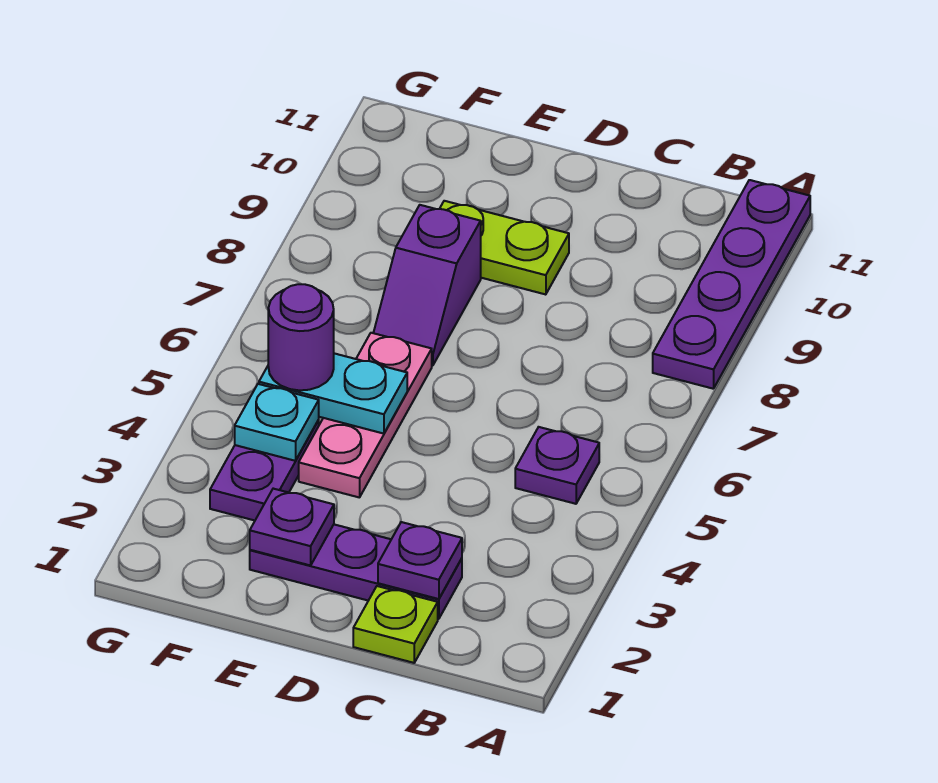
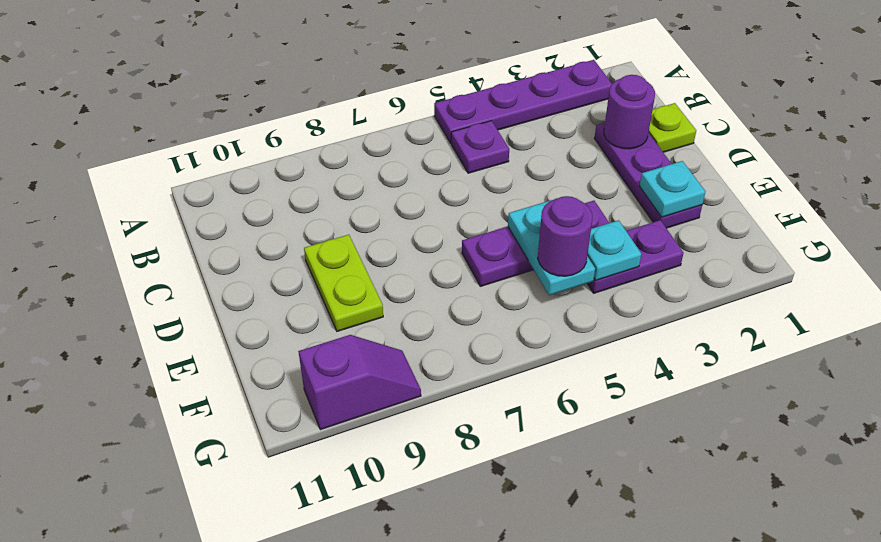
purple 1x4 plate [653,180,810,389] -> purple 1x4 plate moved to [434,60,612,143]
purple 1x1 plate [378,522,462,599] -> purple 1x1 round brick [604,75,655,149]
purple 1x1 plate [250,489,334,565] -> cyan 1x1 plate [640,161,705,217]
pink 1x3 plate [299,333,432,498] -> purple 1x3 plate [462,201,609,286]
purple 1x2 slope [374,205,481,366] -> purple 1x2 slope moved to [298,335,421,430]

